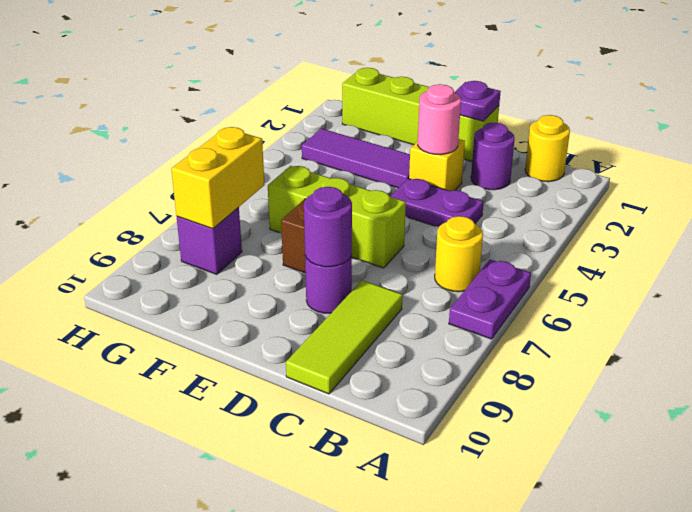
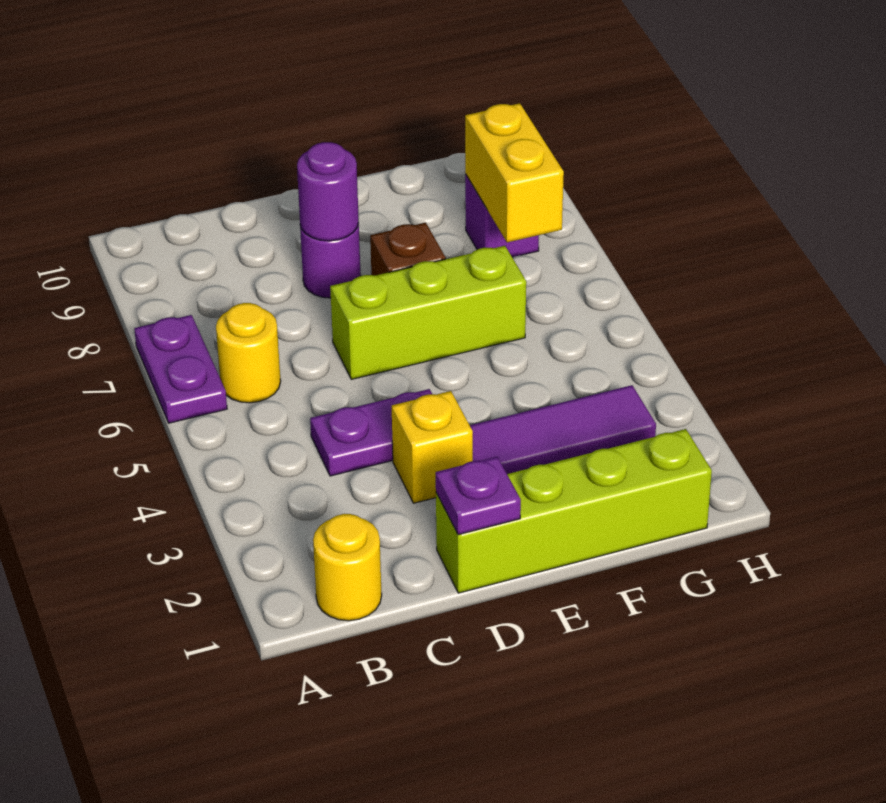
purple 1x1 round brick [471,123,515,190] -> none
lime 1x3 tile [286,280,403,394] -> none
pink 1x1 round brick [418,84,461,154] -> none

